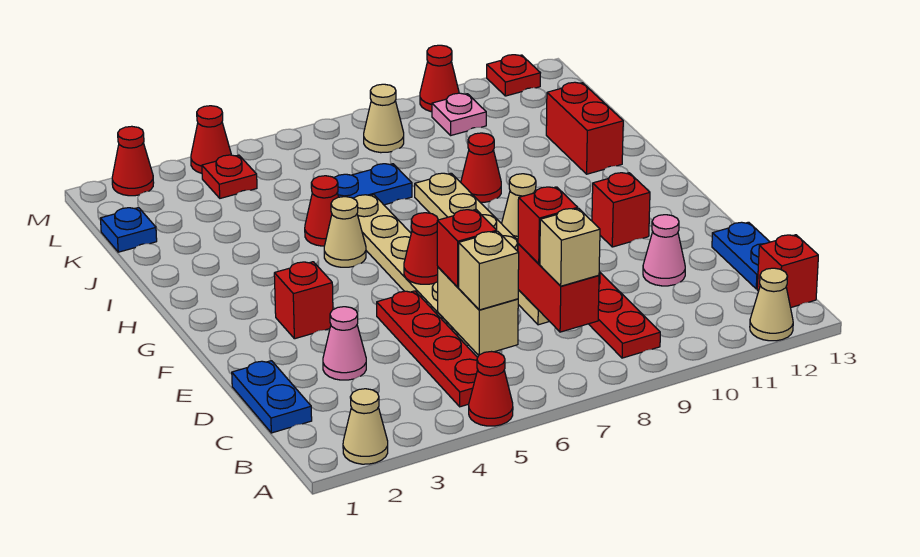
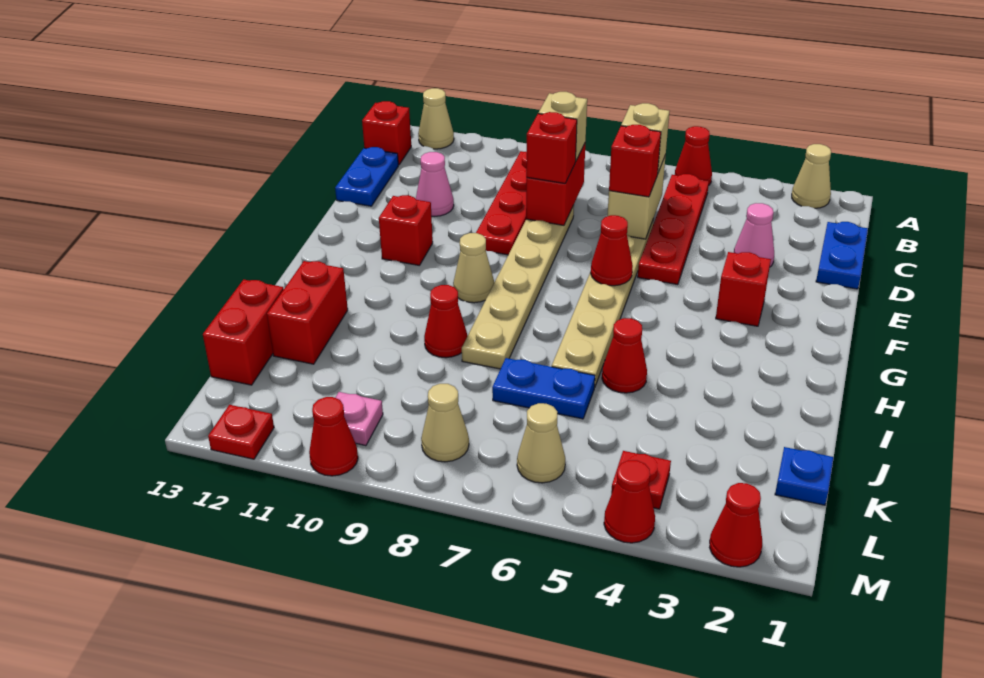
tan 1x1 cone [324,197,366,267] -> tan 1x1 cone moved to [517,403,565,483]
none -> red 1x2 brick [203,280,284,385]

